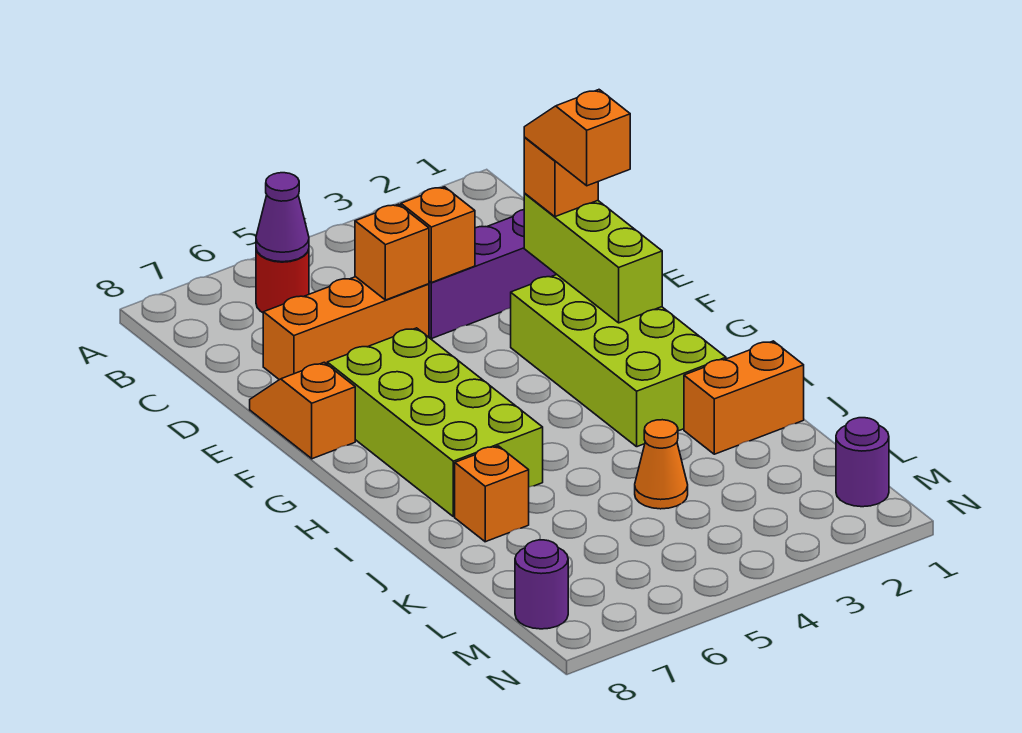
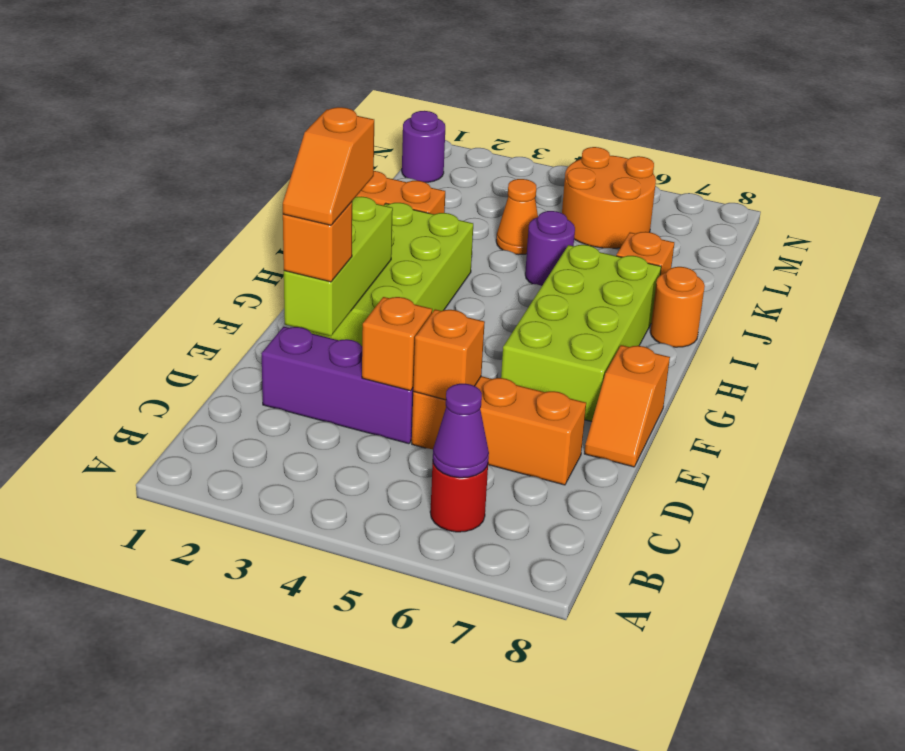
none -> orange 1x1 round brick [650,267,705,347]
none -> orange 2x2 round brick [562,147,656,248]
purple 1x1 round brick [515,540,568,629] -> purple 1x1 round brick moved to [525,211,575,286]

